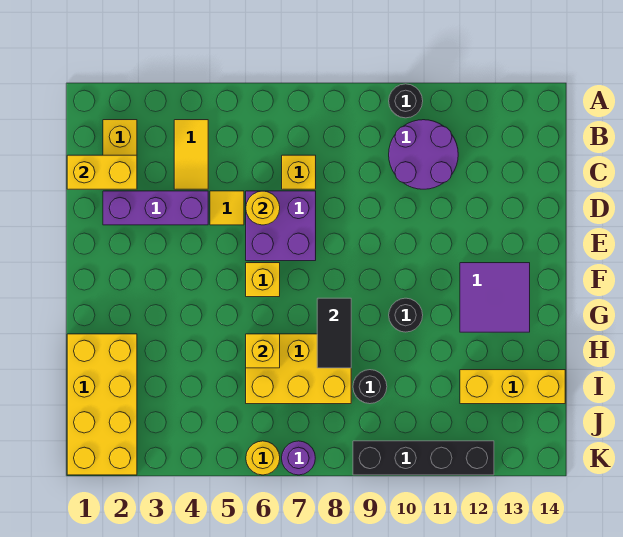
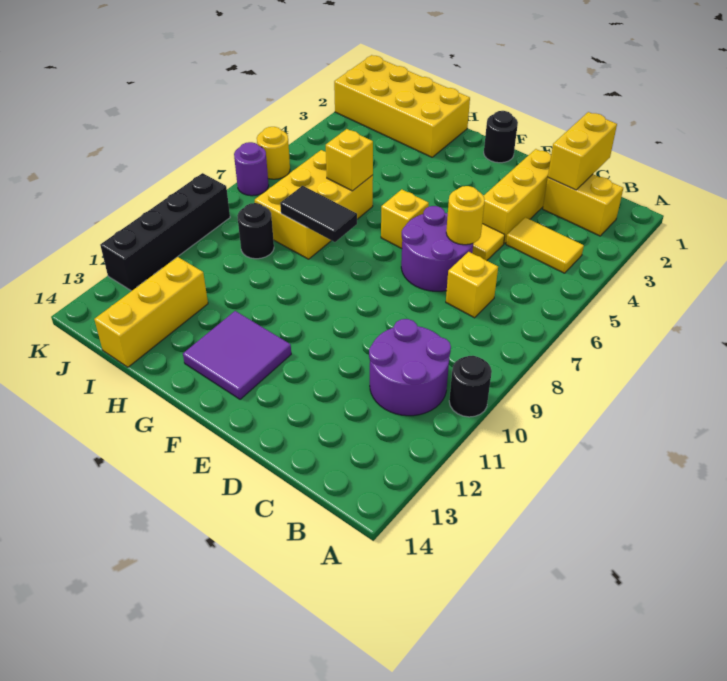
purple 1x3 brick [103,191,208,225] -> yellow 1x3 brick [482,149,551,243]
purple 2x2 brick [246,191,316,261] -> purple 2x2 round brick [401,206,473,291]
black 1x1 round brick [389,298,423,332] -> black 1x1 round brick moved to [484,111,518,163]

